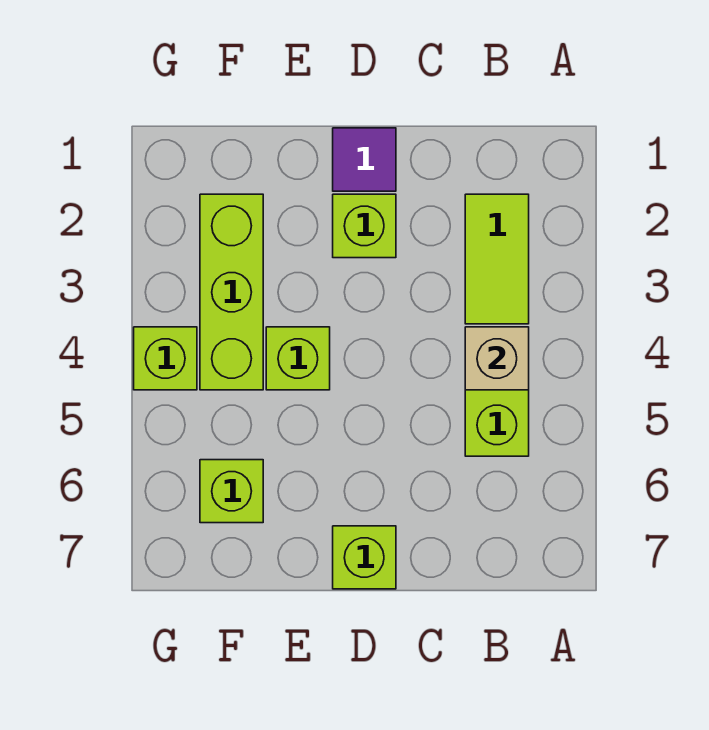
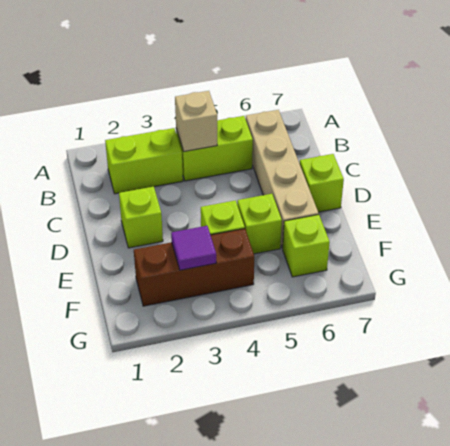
lime 1x2 tile [465,194,529,324] -> lime 1x2 brick [105,128,183,194]
none -> tan 1x4 brick [246,110,319,248]
purple 1x1 tile [333,128,396,191] -> purple 1x1 tile moved to [171,226,216,270]
lime 1x3 brick [200,194,263,390] -> brown 1x3 brick [134,229,254,306]
lime 1x1 brick [134,327,197,390] -> lime 1x1 brick moved to [237,194,282,254]

